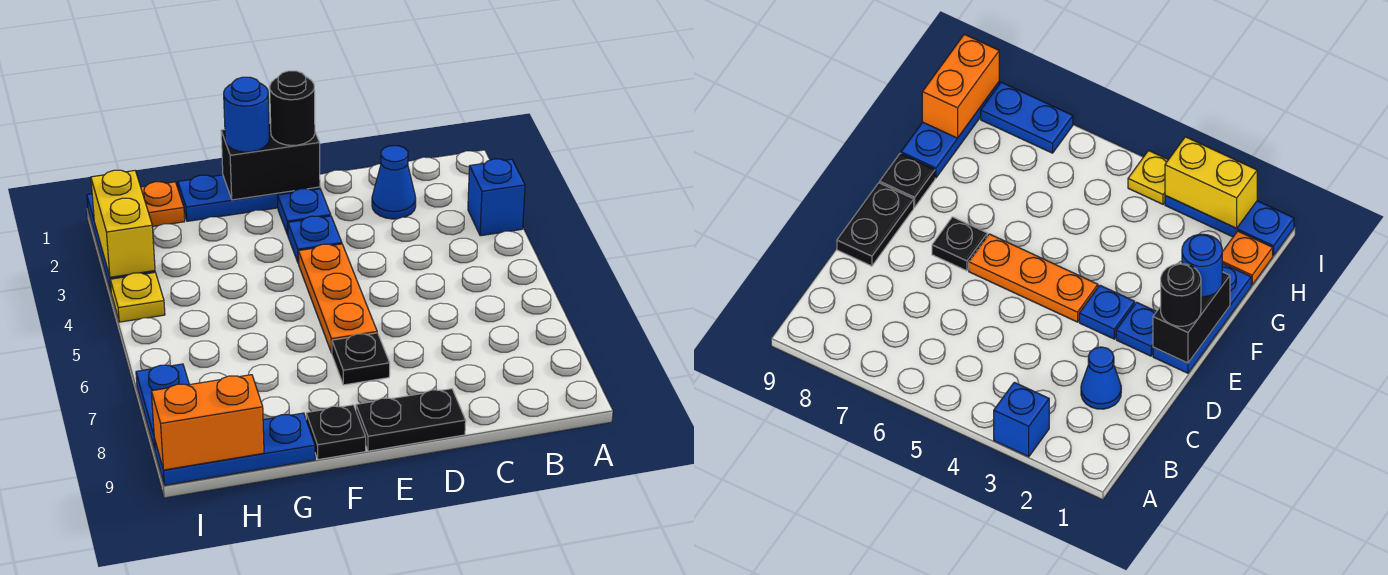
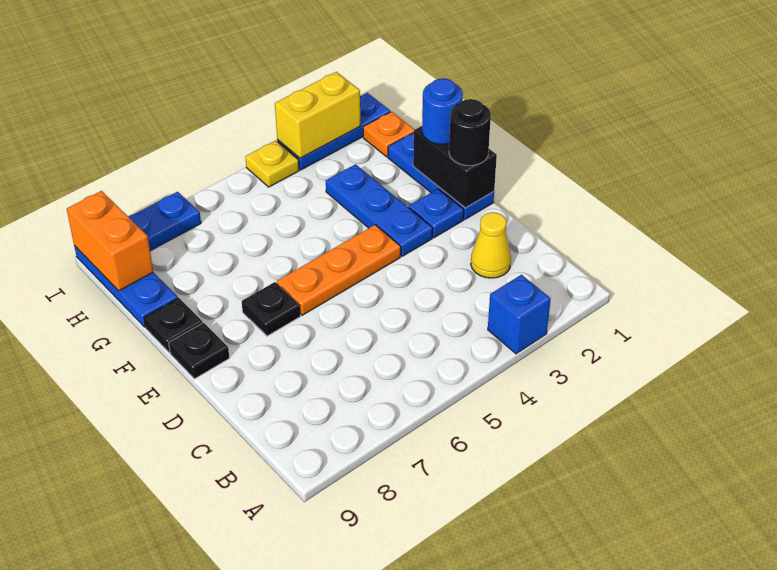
blue 1x1 cone [372,146,416,219] -> yellow 1x1 cone [471,212,511,278]
black 1x2 plate [356,389,466,451] -> black 1x1 plate [169,323,229,379]
blue 1x1 plate [288,216,342,264] -> blue 1x3 plate [326,164,433,256]

